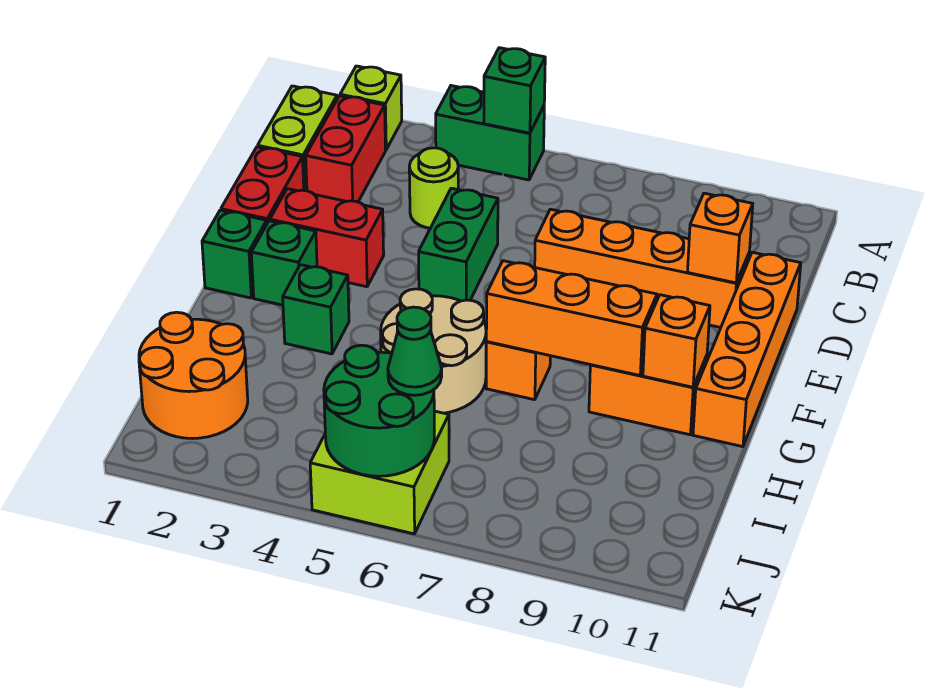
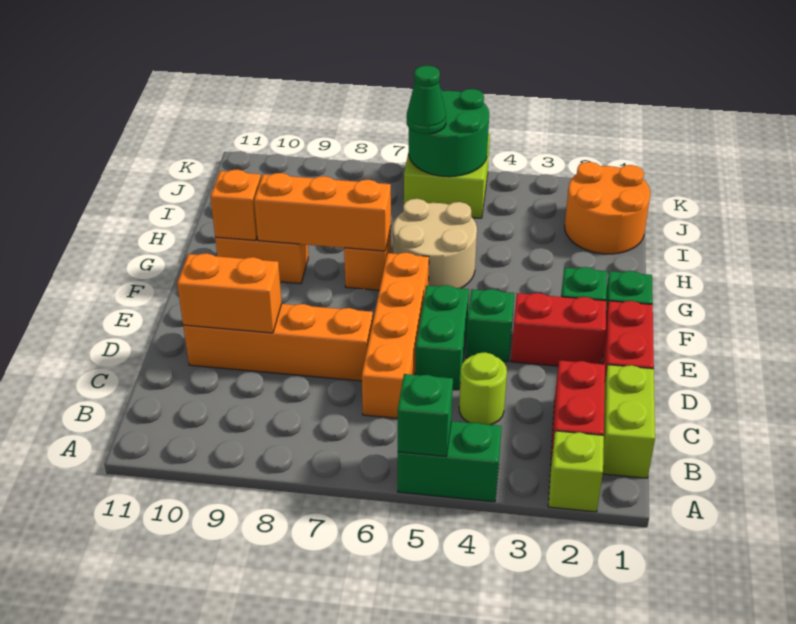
orange 1x1 brick [688,193,753,283] -> orange 1x2 brick [177,253,282,333]
orange 1x4 brick [693,252,801,447] -> orange 1x4 brick moved to [362,253,429,418]
green 1x1 brick [283,265,349,354] -> green 1x1 brick moved to [466,289,515,362]

